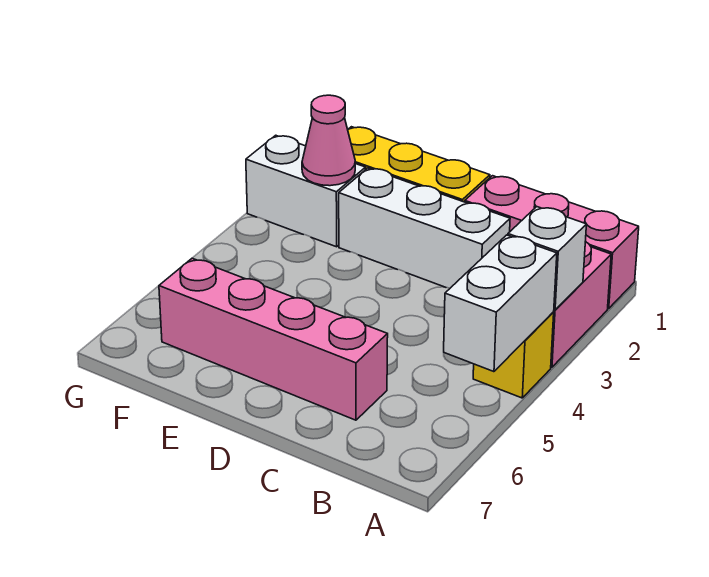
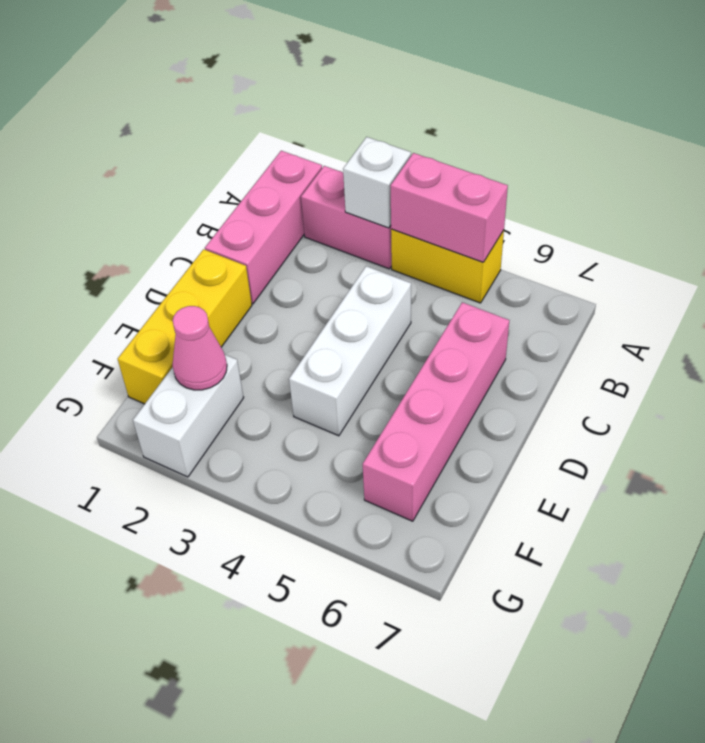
yellow 1x1 brick [473,312,554,398] -> yellow 1x2 brick [391,229,504,303]
white 1x2 brick [444,235,557,372] -> pink 1x2 brick [390,153,508,262]
white 1x3 brick [339,168,510,288] -> white 1x3 brick moved to [289,266,411,436]

